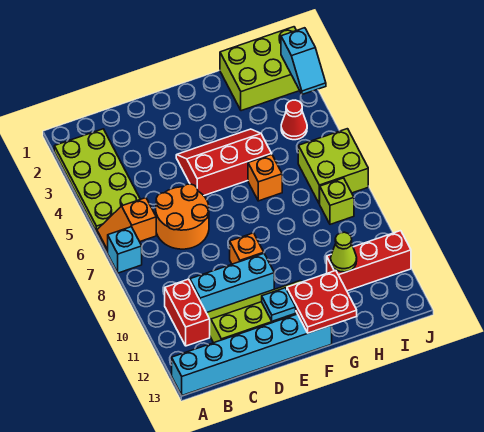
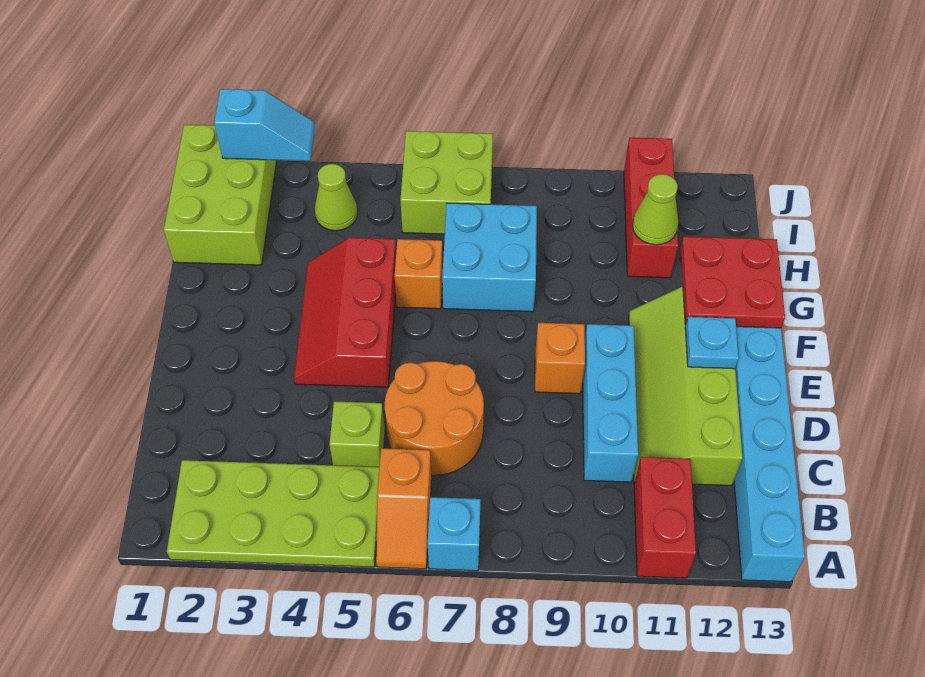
red 1x2 brick [165,279,210,346] -> red 1x2 brick turned to [634,457,696,578]
none -> cyan 2x2 brick [442,203,537,312]
red 1x1 cone [281,100,307,140] -> lime 1x1 cone [315,164,357,231]
lime 1x1 brick [320,178,354,224] -> lime 1x1 brick moved to [330,402,385,467]

